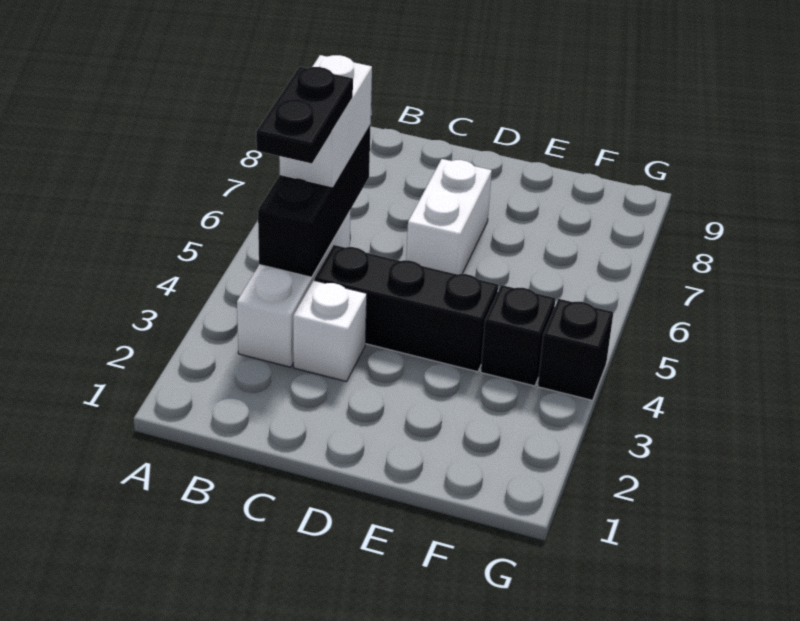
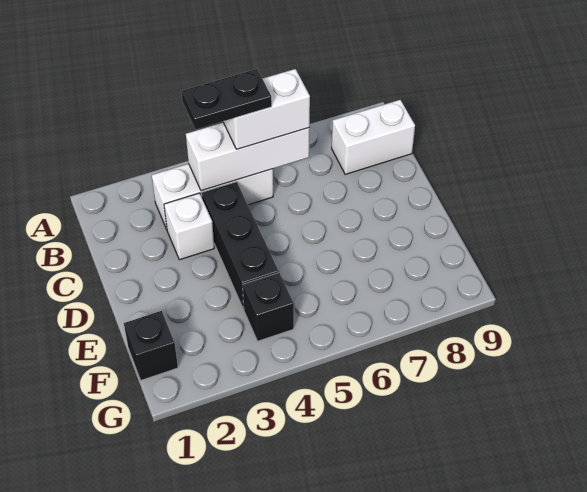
black 1x3 brick [258,124,371,277] -> white 1x3 brick [186,123,310,191]
white 1x2 brick [406,159,492,274] -> white 1x2 brick moved to [332,100,415,174]
black 1x1 brick [538,299,614,400] -> black 1x1 brick moved to [124,311,178,380]

